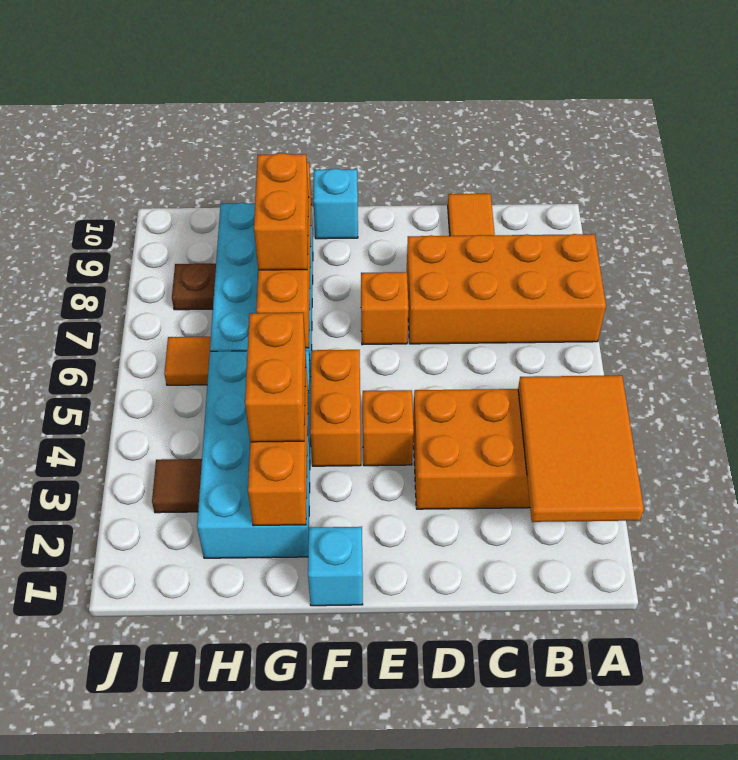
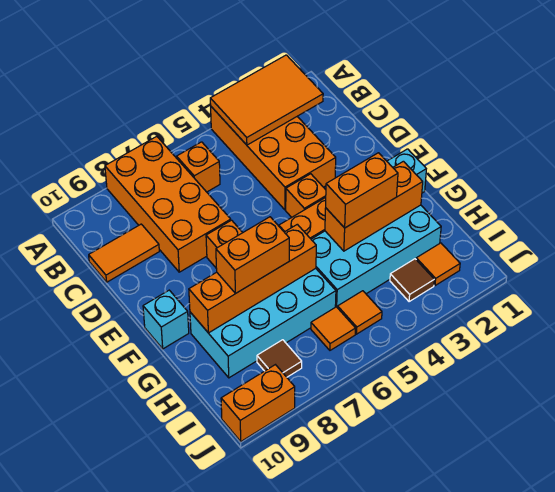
none -> orange 1x1 brick [177,142,220,192]
none -> orange 1x1 tile [416,243,460,286]
none -> orange 1x1 tile [338,291,382,334]
brown 1x1 plate [172,263,216,310] -> brown 1x1 tile [257,340,302,377]
none -> orange 1x2 brick [221,365,295,441]

